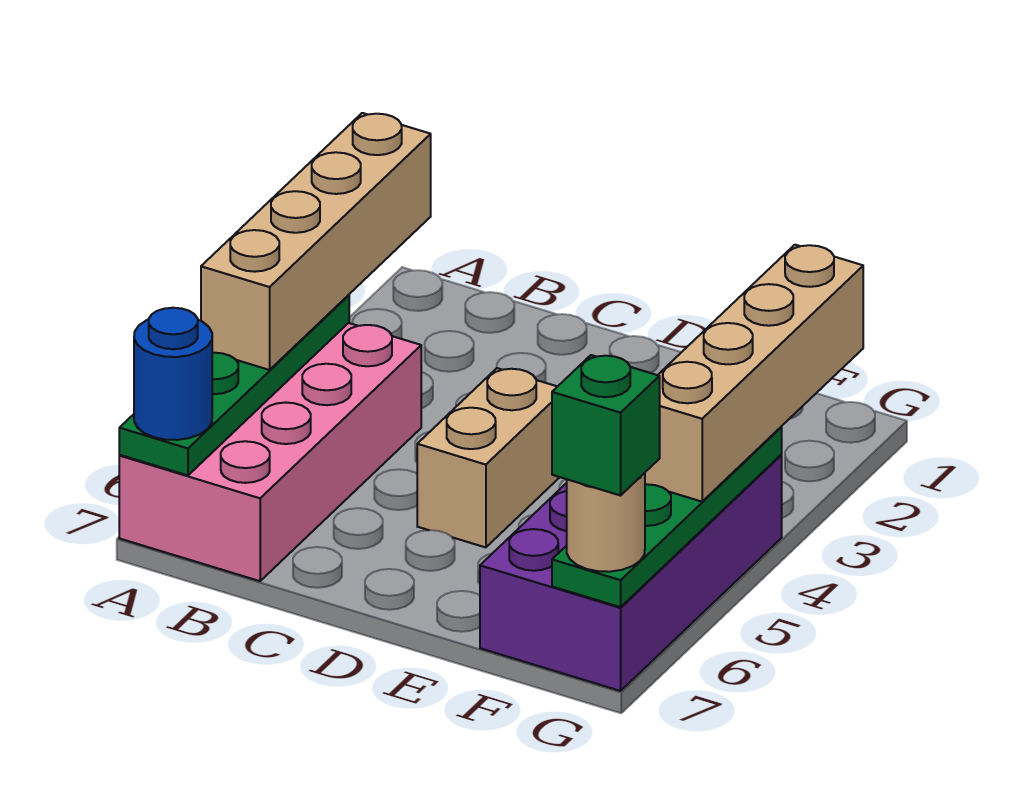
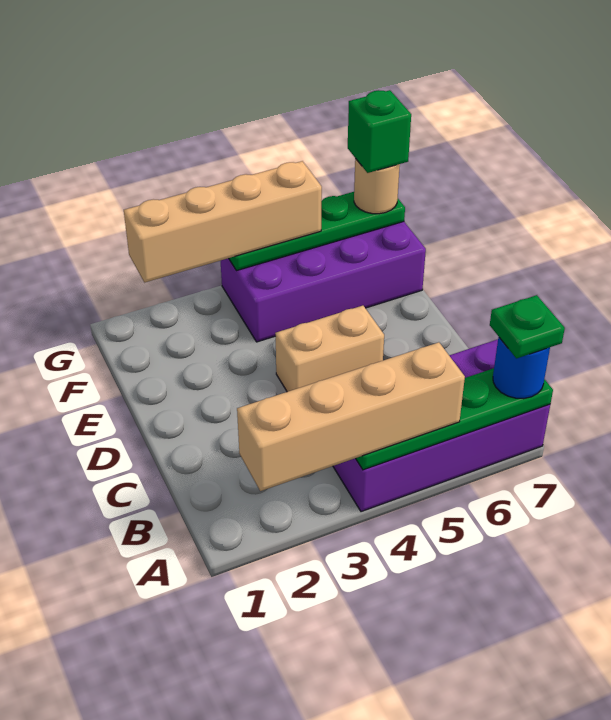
pink 2x4 brick [119,323,421,581] -> purple 2x4 brick [333,339,550,512]
none -> green 1x1 plate [490,295,565,358]

